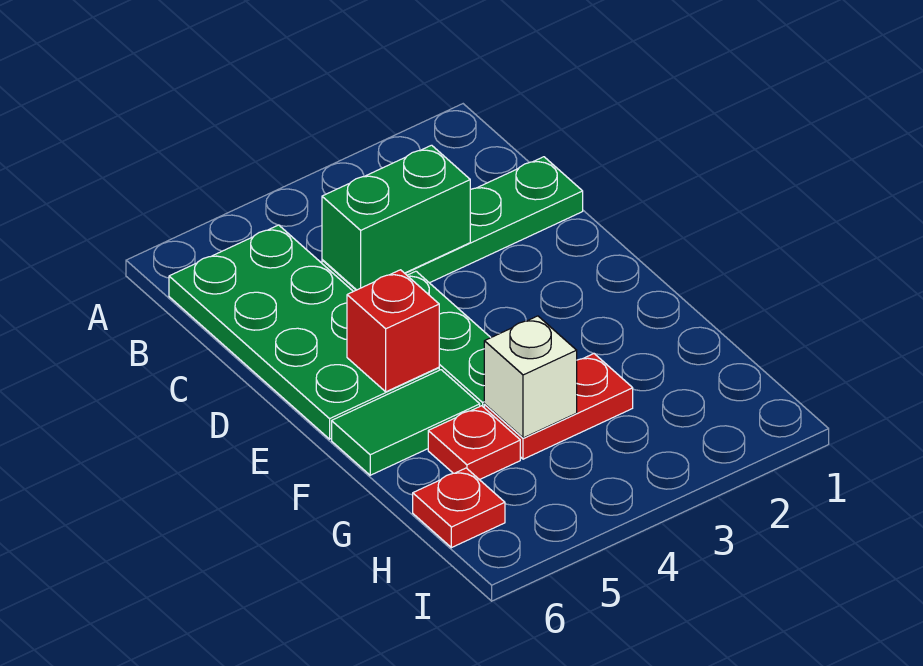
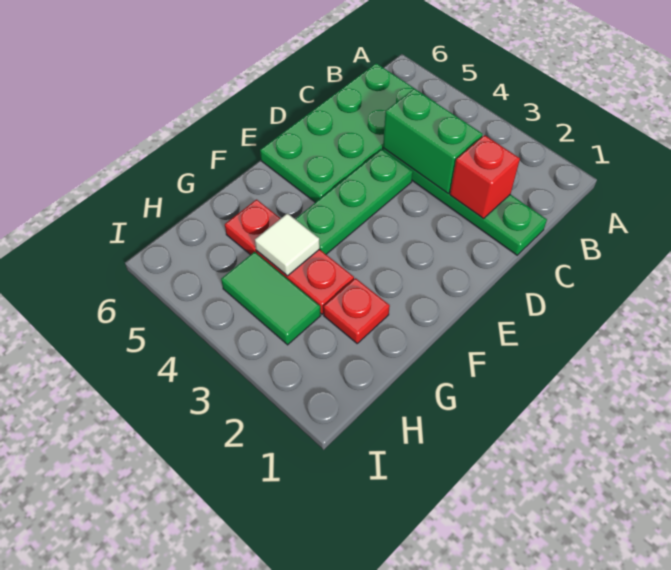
red 1x1 brick [347,270,439,392] -> red 1x1 brick moved to [450,135,520,218]
green 1x2 tile [332,370,480,475] -> green 1x2 tile moved to [221,252,320,345]
white 1x1 brick [484,316,577,438] -> white 1x1 tile [255,213,320,276]
red 1x1 plate [413,468,505,548] -> red 1x1 plate moved to [324,278,390,343]

